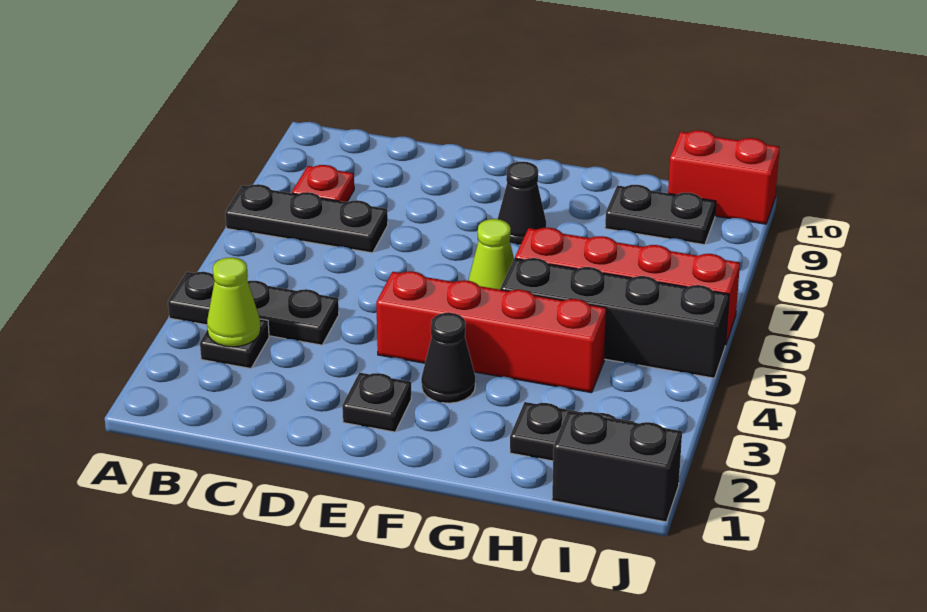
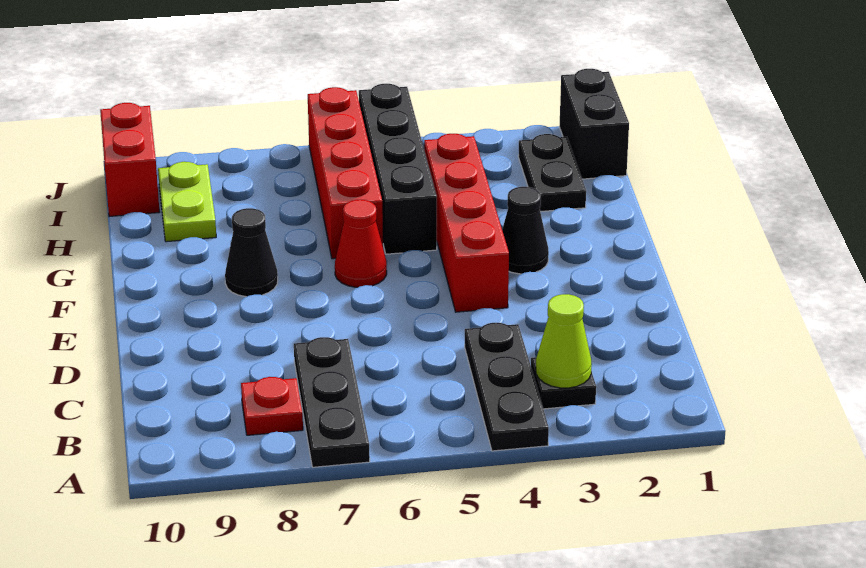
black 1x1 plate [342,373,411,432] -> none
lime 1x1 cone [468,219,514,290] -> red 1x1 cone [335,200,387,287]
black 1x2 plate [605,185,716,245] -> lime 1x2 plate [158,162,216,242]

